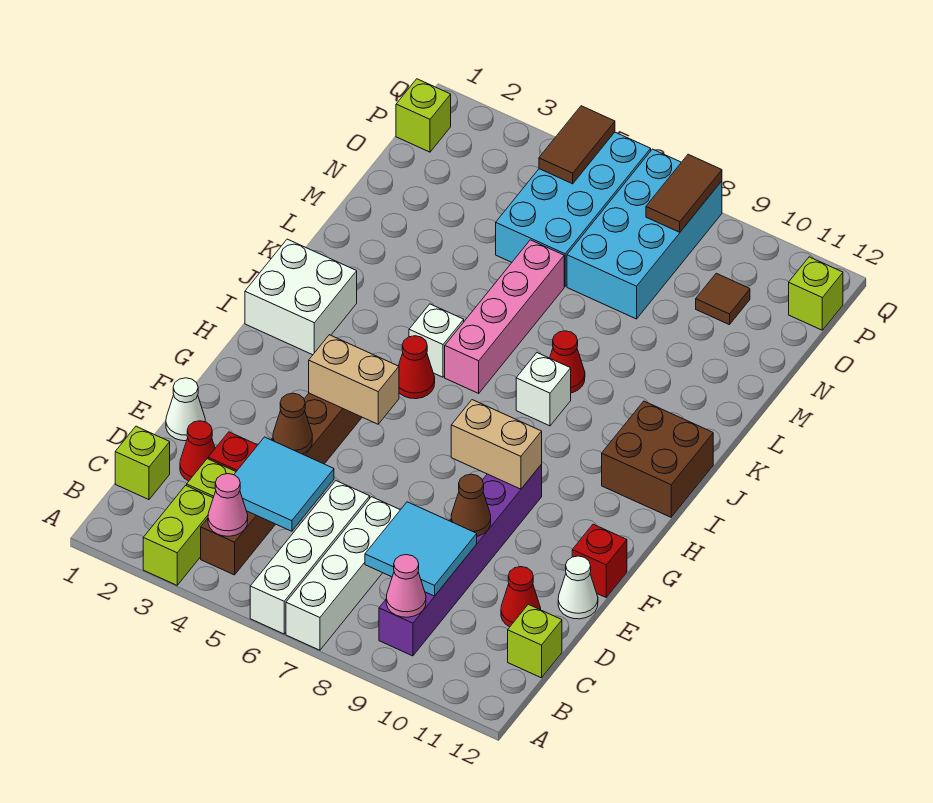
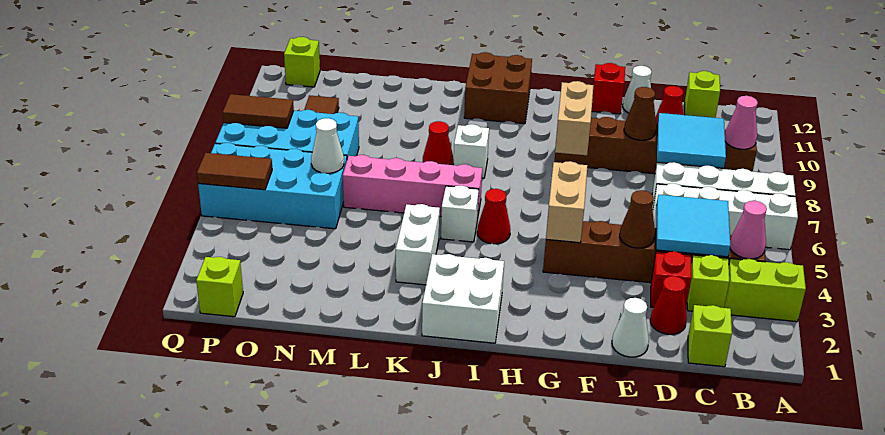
purple 1x6 brick [379,465,542,656] -> brown 1x6 brick [555,117,757,174]
none -> white 1x2 brick [396,204,440,285]
none -> white 1x1 cone [311,118,344,173]

